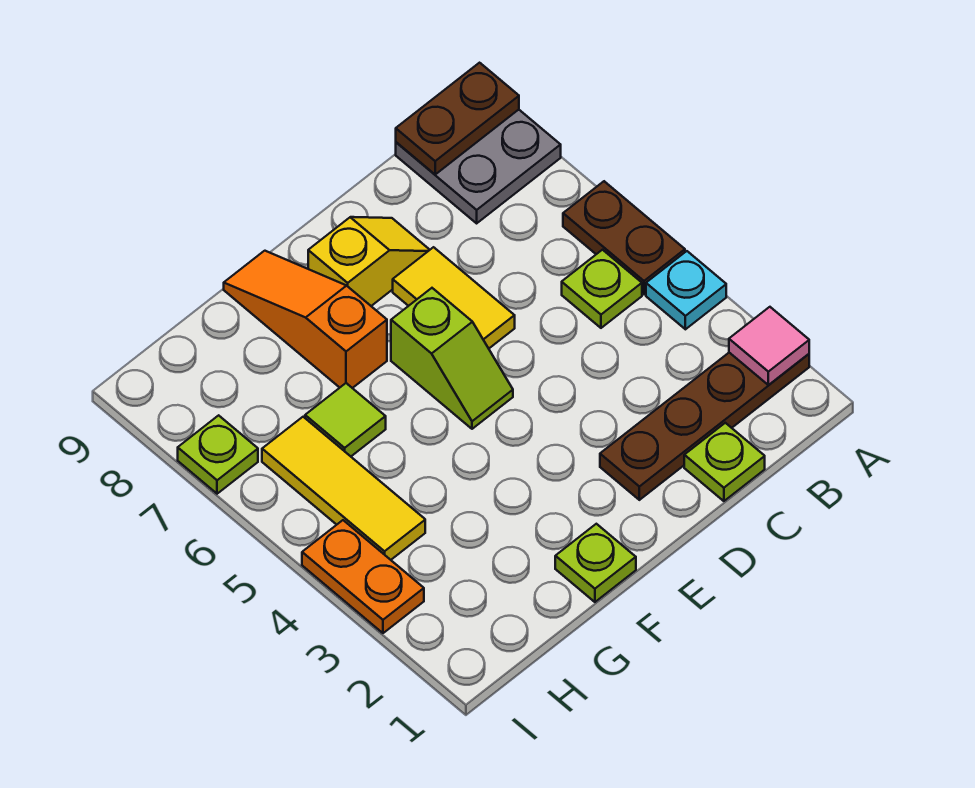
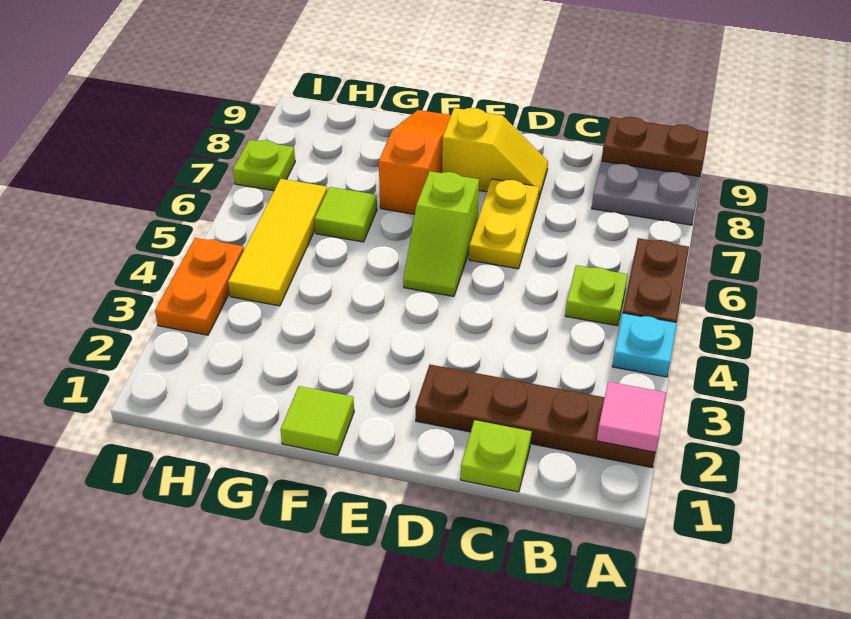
yellow 1x2 tile [393,247,515,348] -> yellow 1x2 plate [469,179,539,269]
lime 1x1 plate [555,524,636,602] -> lime 1x1 tile [280,386,354,455]

